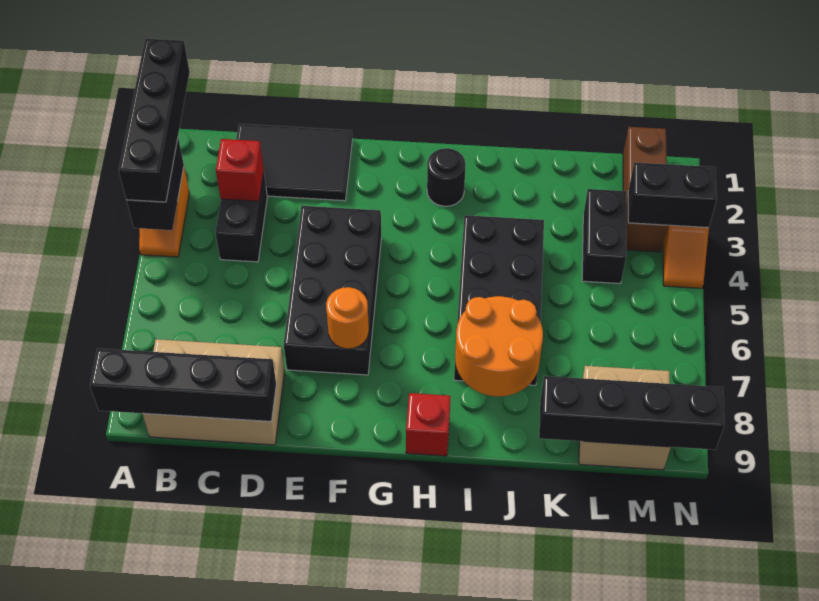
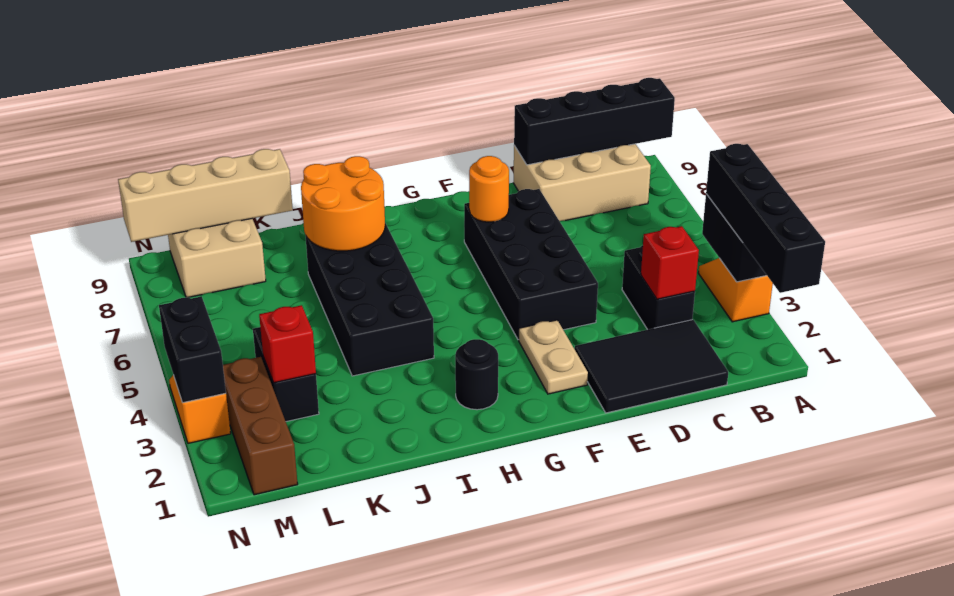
none -> tan 1x2 plate [519,320,588,394]
red 1x1 brick [406,393,451,456] -> red 1x1 brick moved to [259,305,316,383]
black 1x4 brick [539,376,725,450] -> tan 1x4 brick [118,149,293,242]
black 1x2 brick [628,162,717,228] -> black 1x2 brick turned to [159,296,226,403]

